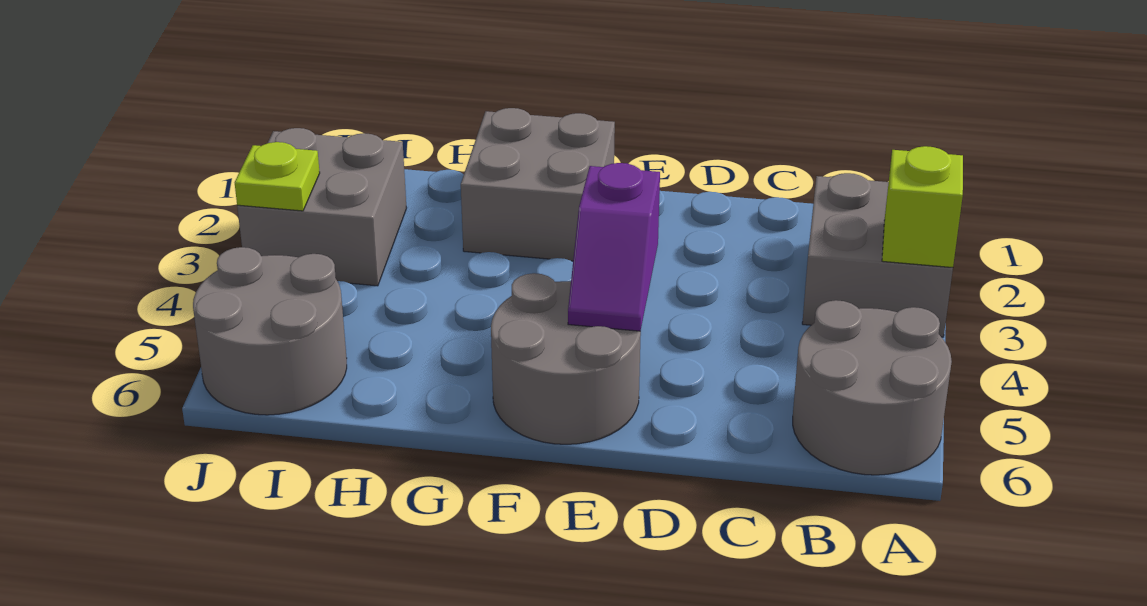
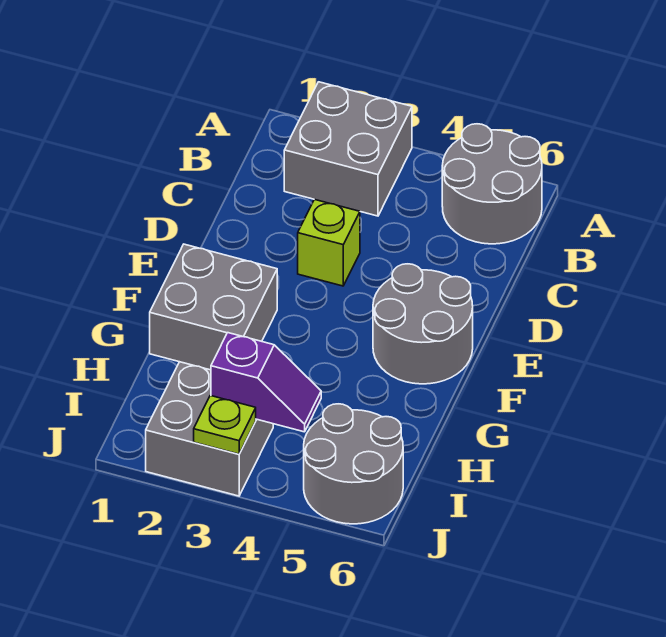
lime 1x1 brick [882,146,963,268] -> lime 1x1 brick moved to [298,199,360,286]
purple 1x2 slope [568,163,660,331] -> purple 1x2 slope moved to [211,333,321,432]

